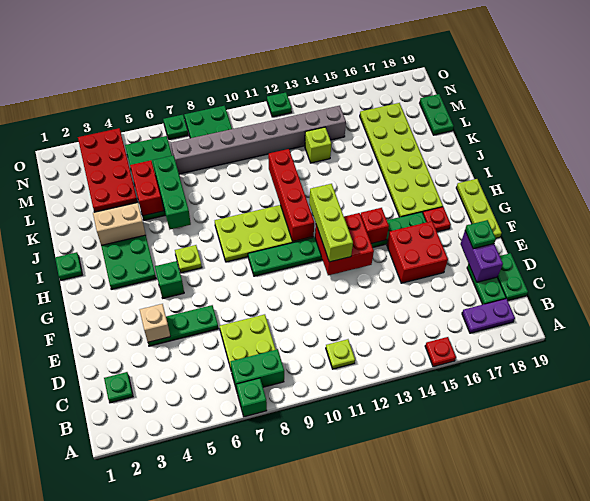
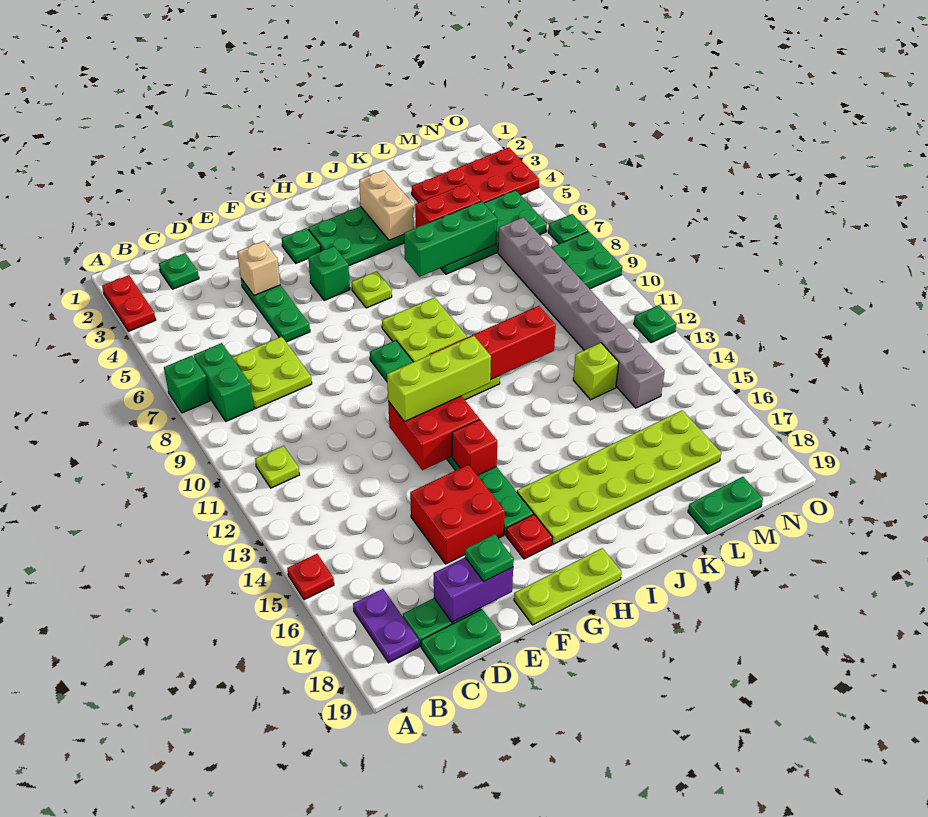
none -> red 1x2 plate [102,275,156,331]
green 1x1 plate [55,252,82,280] -> green 1x1 plate moved to [282,228,321,263]

